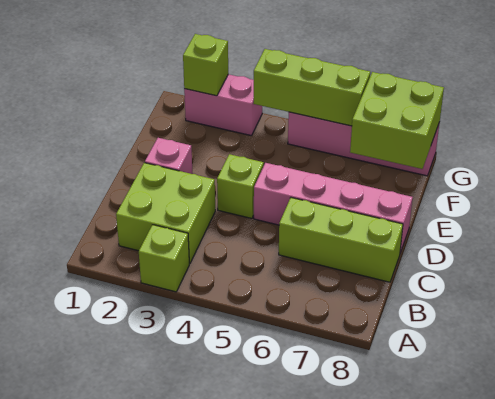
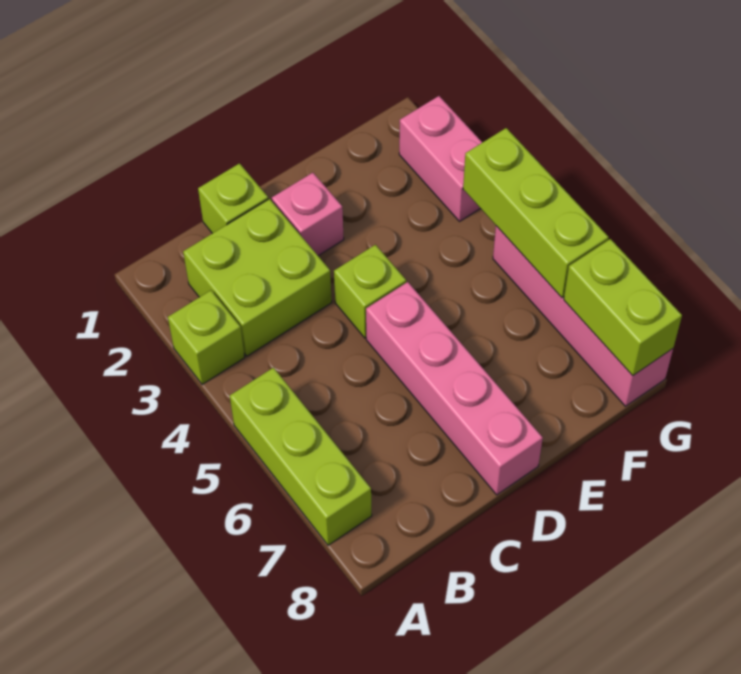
lime 1x3 brick [279,198,403,282] -> lime 1x3 brick moved to [230,368,372,545]
lime 2x2 brick [350,72,444,169] -> lime 1x2 brick [564,239,682,376]
lime 1x1 brick [183,34,228,96] -> lime 1x1 brick moved to [198,164,268,233]

